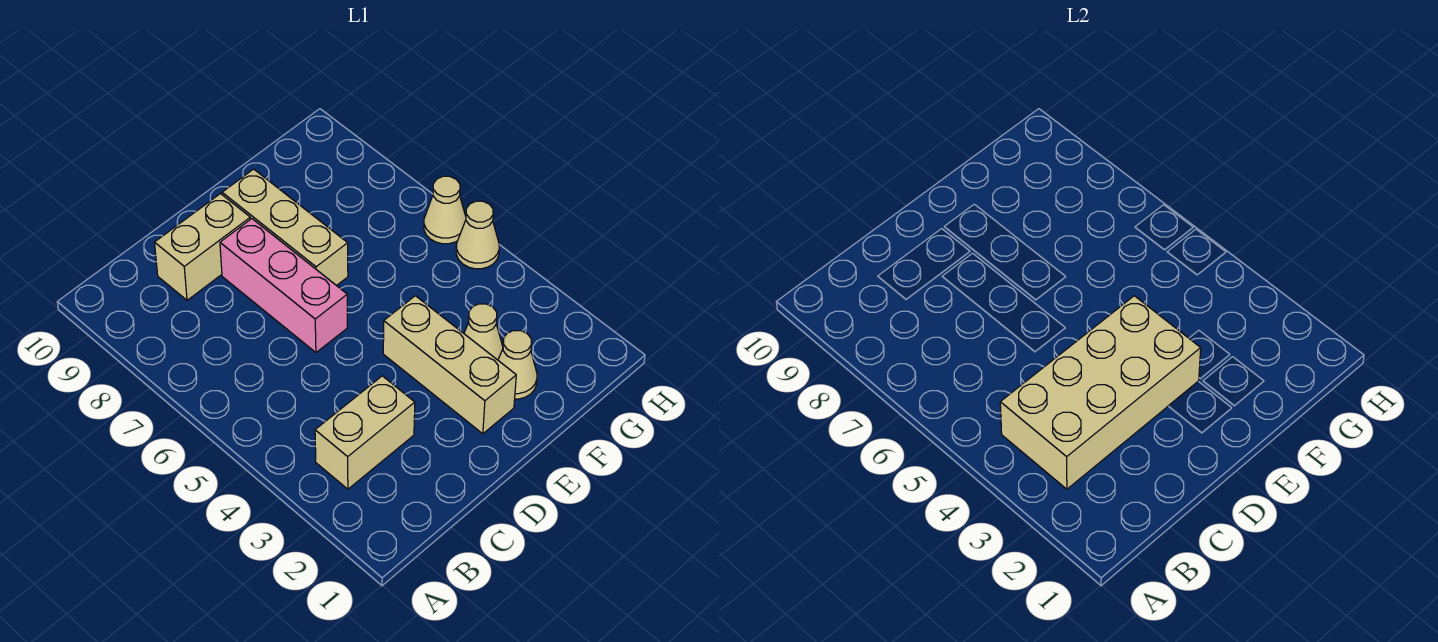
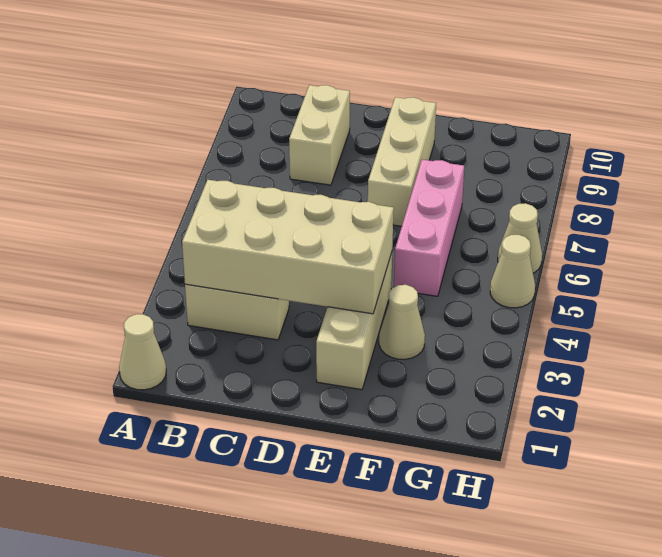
tan 1x2 brick [155,194,250,300] -> tan 1x2 brick turned to [289,85,350,185]
pink 1x3 brick [220,219,347,352] -> pink 1x3 brick moved to [394,159,464,296]
tan 1x1 cone [498,331,537,399] -> tan 1x1 cone moved to [119,314,166,390]

